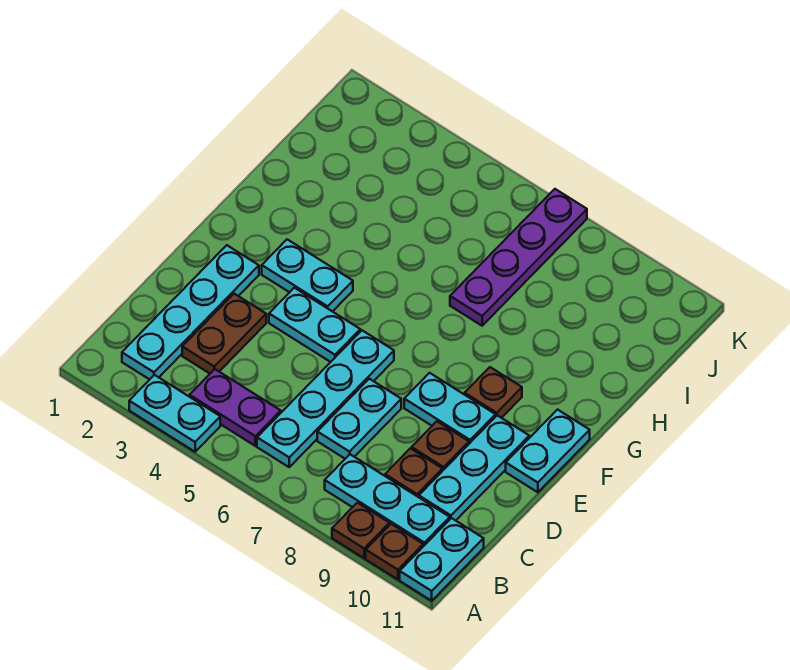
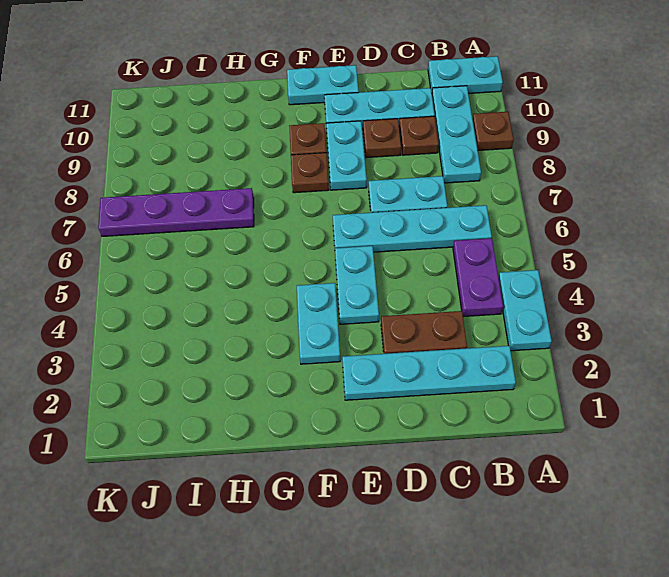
brown 1x1 plate [366,524,423,579] -> brown 1x1 plate moved to [291,153,329,193]

